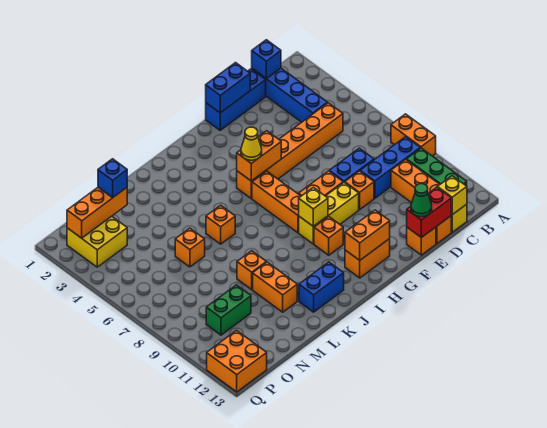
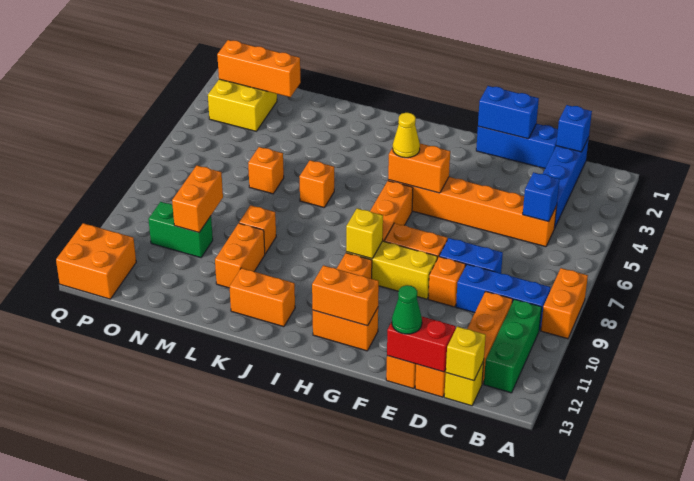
blue 1x2 brick [299,262,344,312] -> orange 1x2 brick [229,268,295,327]
blue 1x1 brick [98,159,127,198] -> blue 1x1 brick moved to [523,172,560,222]
none -> orange 1x2 brick [172,166,223,232]

